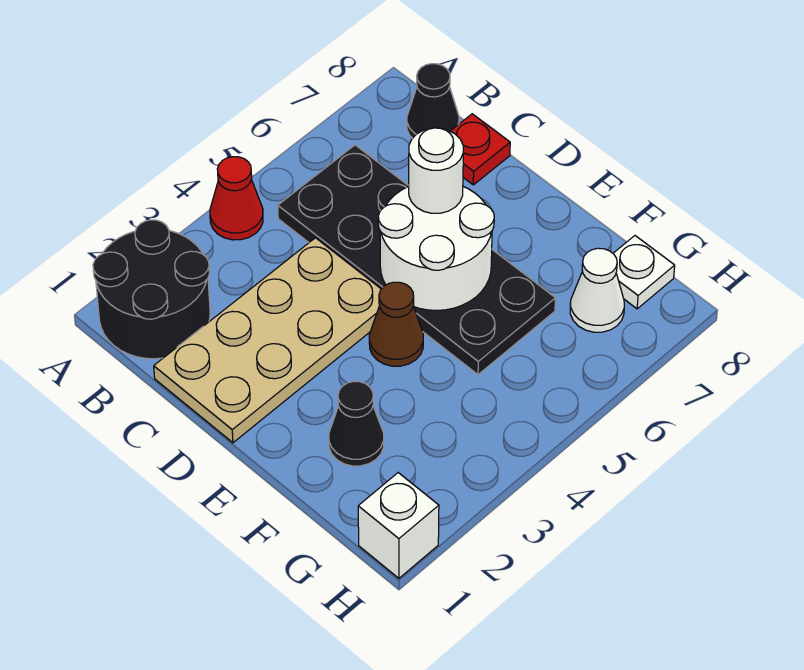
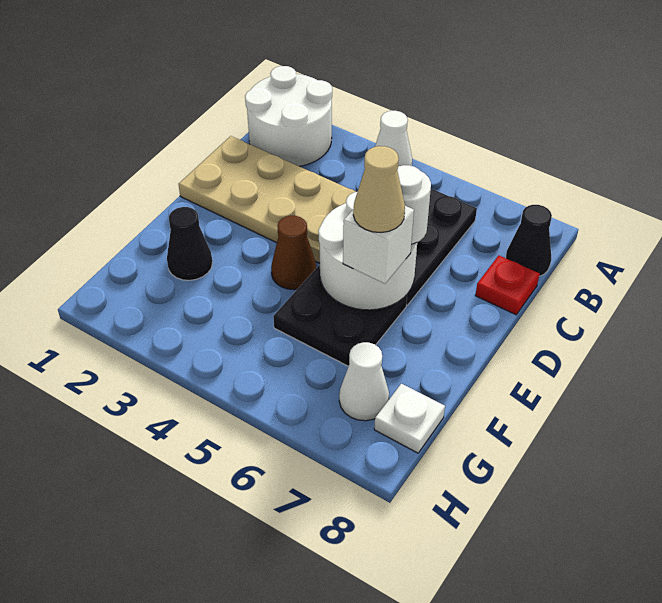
black 2x2 round brick [93,220,210,359] -> white 2x2 round brick [245,66,332,166]
red 1x1 cone [210,157,263,240] -> white 1x1 cone [375,111,412,167]
none -> tan 1x1 cone [353,146,405,233]
white 1x1 brick [358,473,439,578] -> white 1x1 brick moved to [343,206,414,284]

